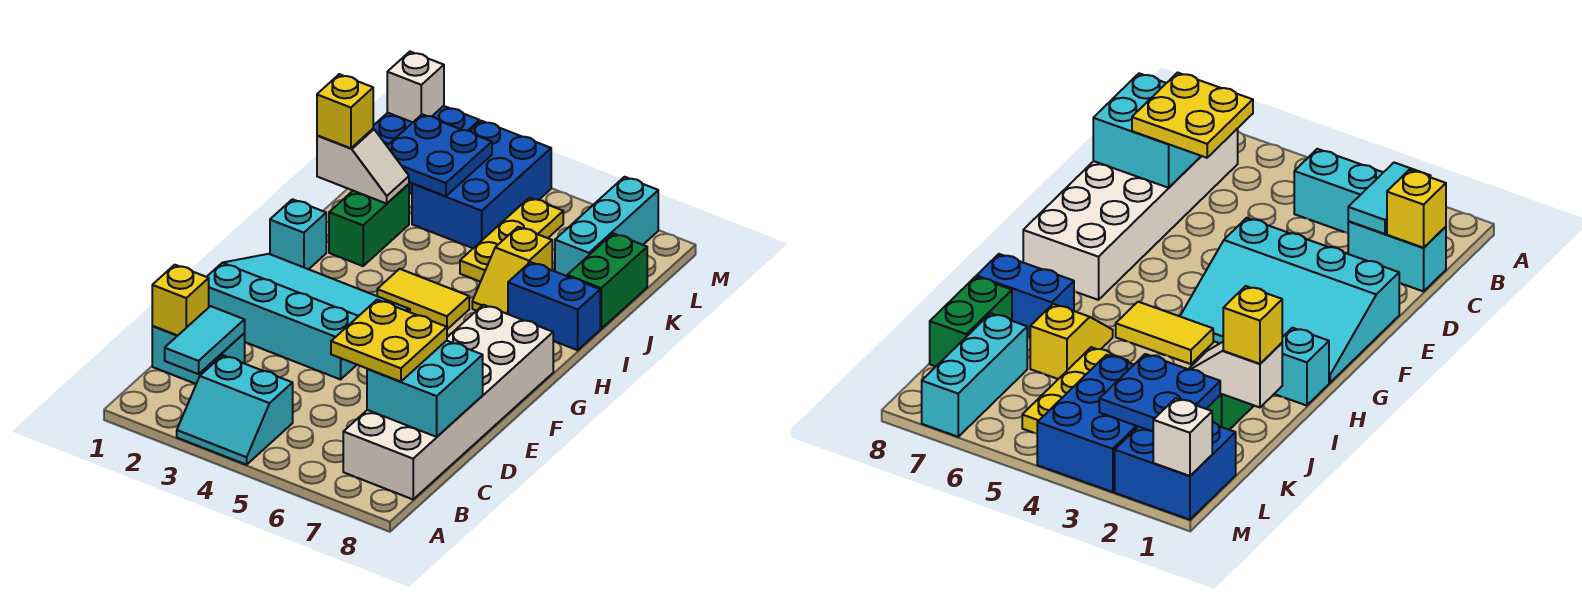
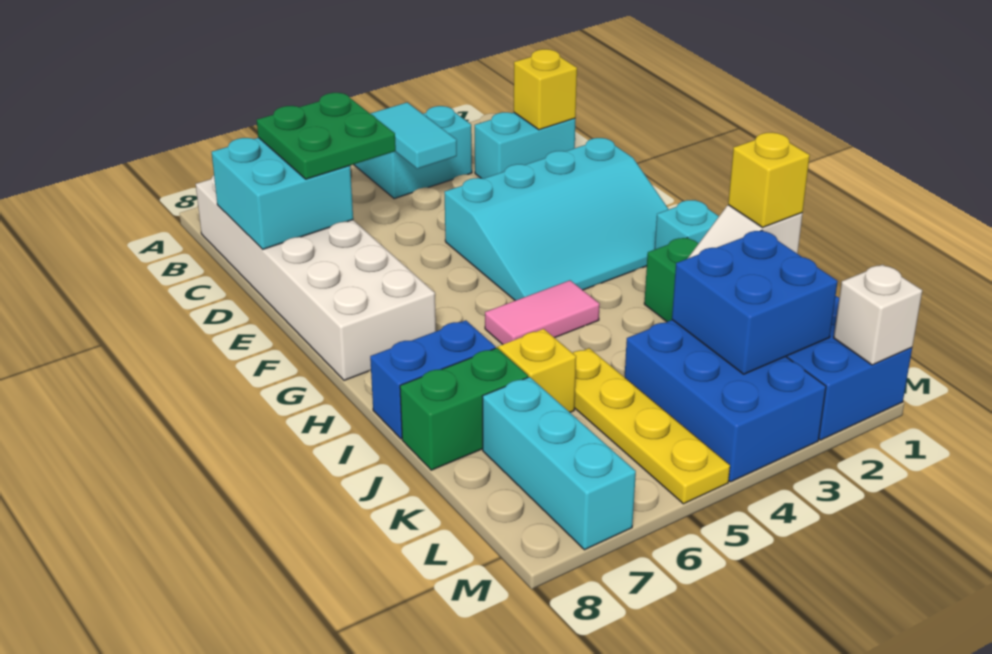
cyan 1x2 tile [165,306,245,374] -> cyan 1x2 tile moved to [370,102,457,169]
yellow 2x2 plate [331,300,447,382] -> green 2x2 plate [257,93,396,179]
yellow 1x2 tile [377,269,469,329] -> pink 1x2 tile [485,280,600,344]
yellow 1x3 plate [460,198,563,282] -> yellow 1x4 plate [573,348,730,504]
green 1x2 brick [567,233,647,329] -> green 1x2 brick turned to [400,348,528,470]
blue 2x2 plate [387,114,492,196] -> blue 2x2 brick [672,230,838,374]

